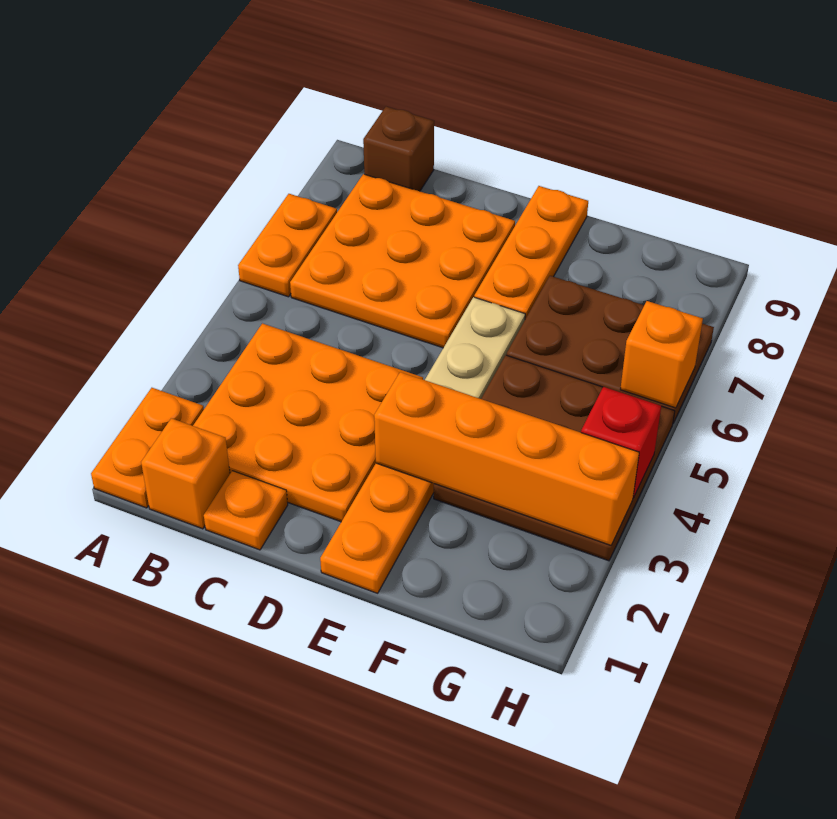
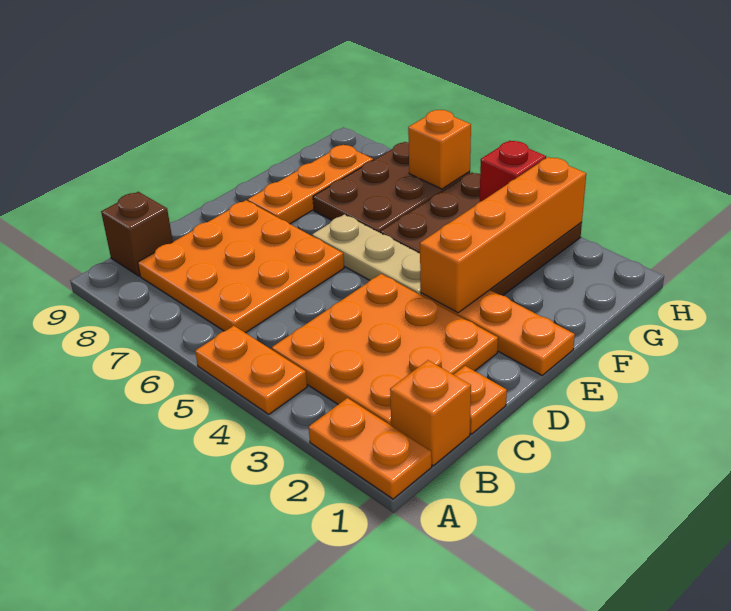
orange 1x2 plate [238,194,337,297] -> orange 1x2 plate moved to [195,326,307,414]
orange 1x3 plate [474,186,588,319] -> orange 1x3 plate turned to [248,145,373,224]

